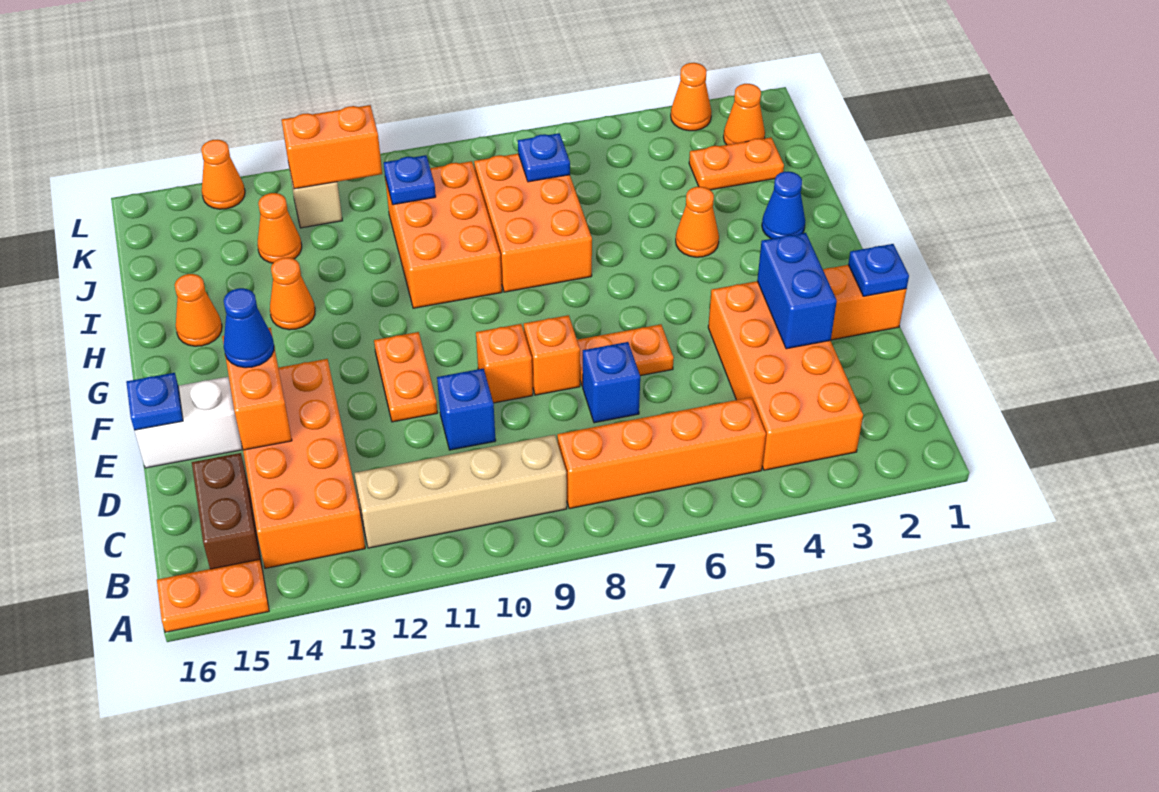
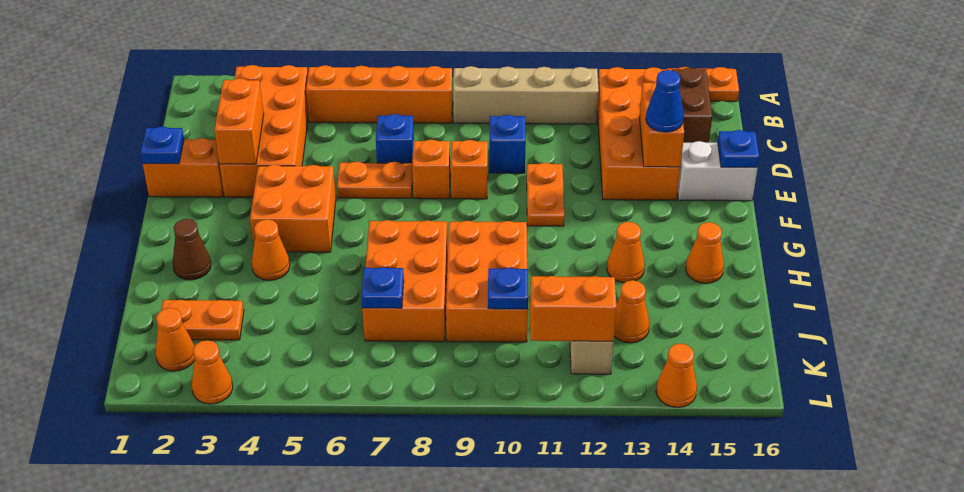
blue 1x2 brick [757,233,837,349] -> orange 1x2 brick [214,78,264,164]
none -> orange 2x2 brick [250,165,336,252]
blue 1x1 cone [762,171,805,239] -> brown 1x1 cone [173,219,211,280]

